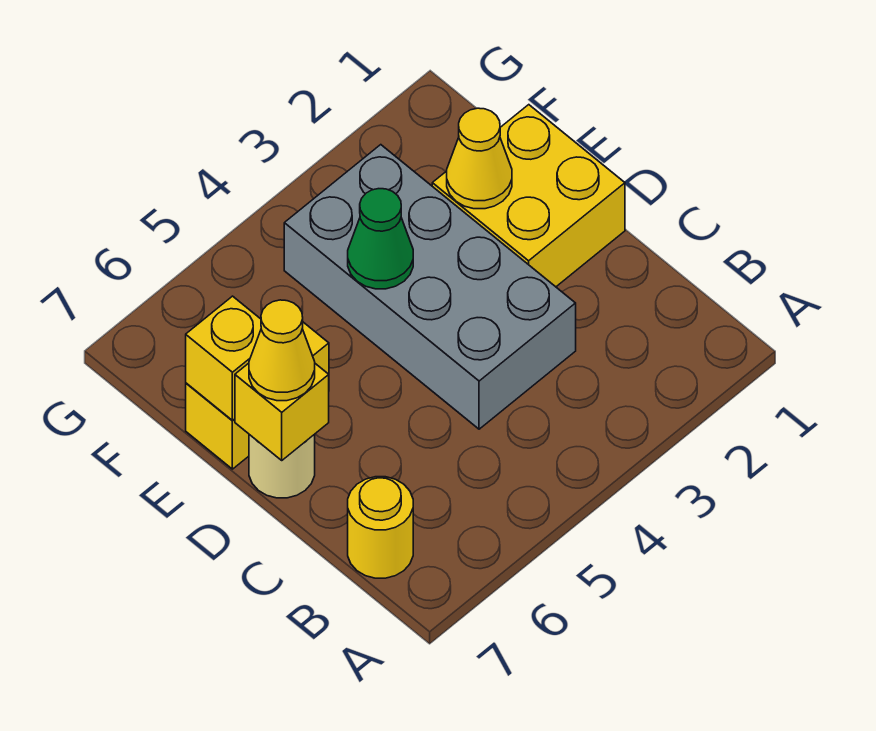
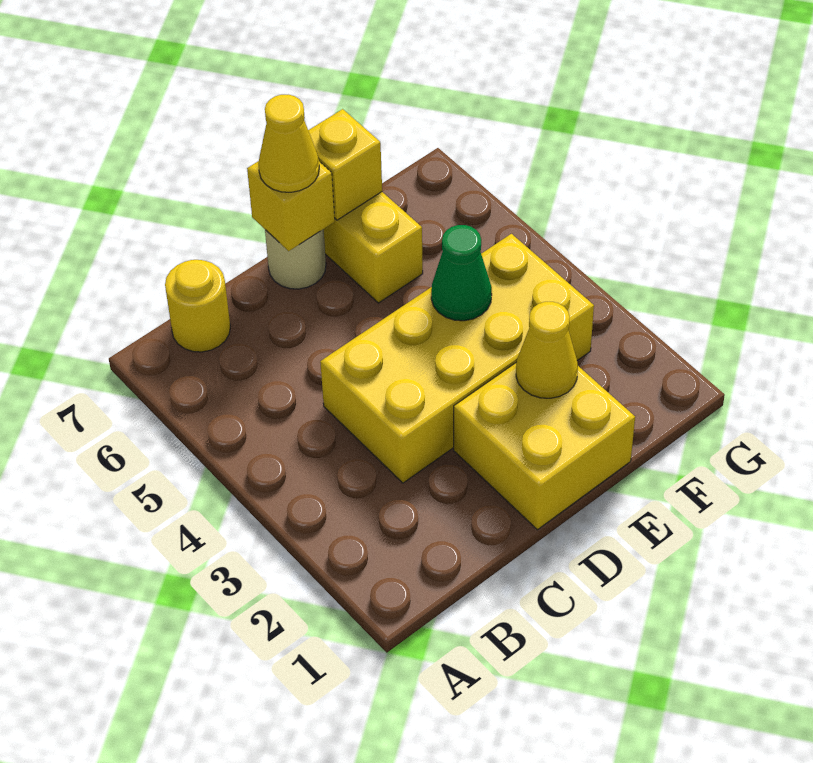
grey 2x4 brick [284,145,576,429] -> yellow 2x4 brick [320,234,594,483]

